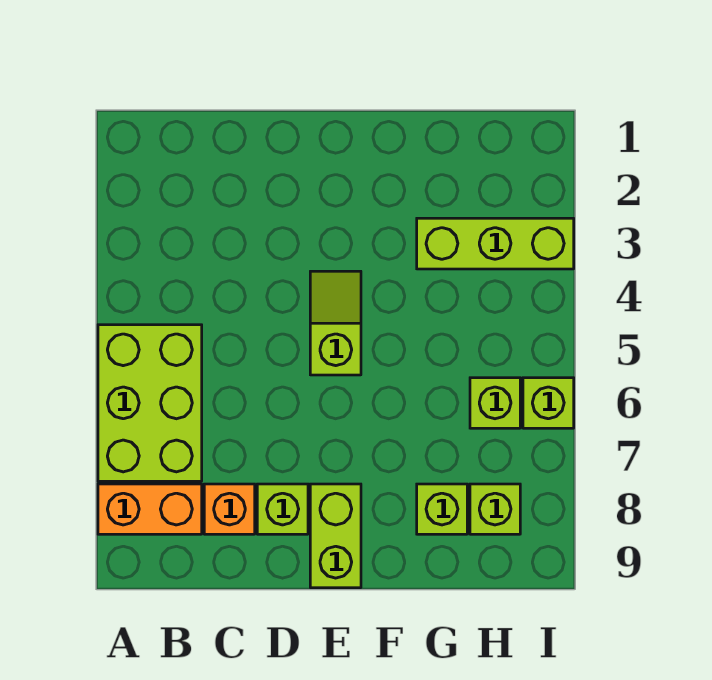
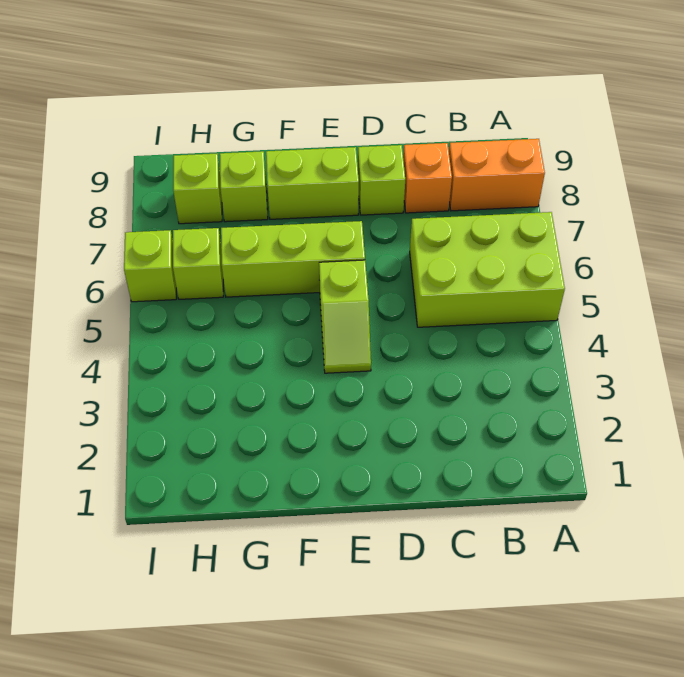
lime 2x3 brick [98,325,202,481] -> lime 2x3 brick turned to [410,212,565,327]
lime 1x2 brick [310,484,361,588] -> lime 1x2 brick turned to [266,147,359,219]
lime 1x3 brick [417,218,574,269] -> lime 1x3 brick moved to [221,221,365,297]

